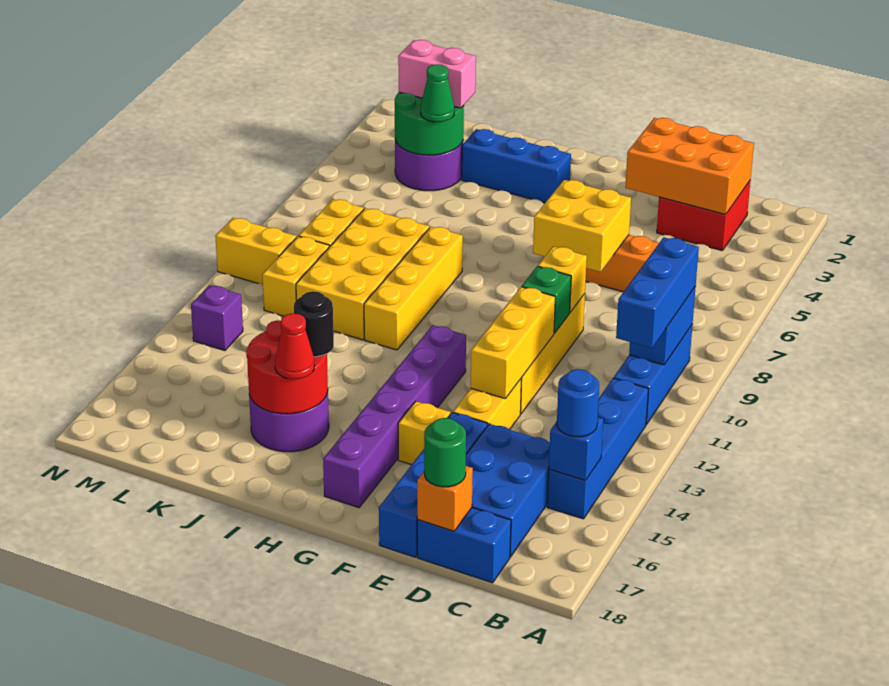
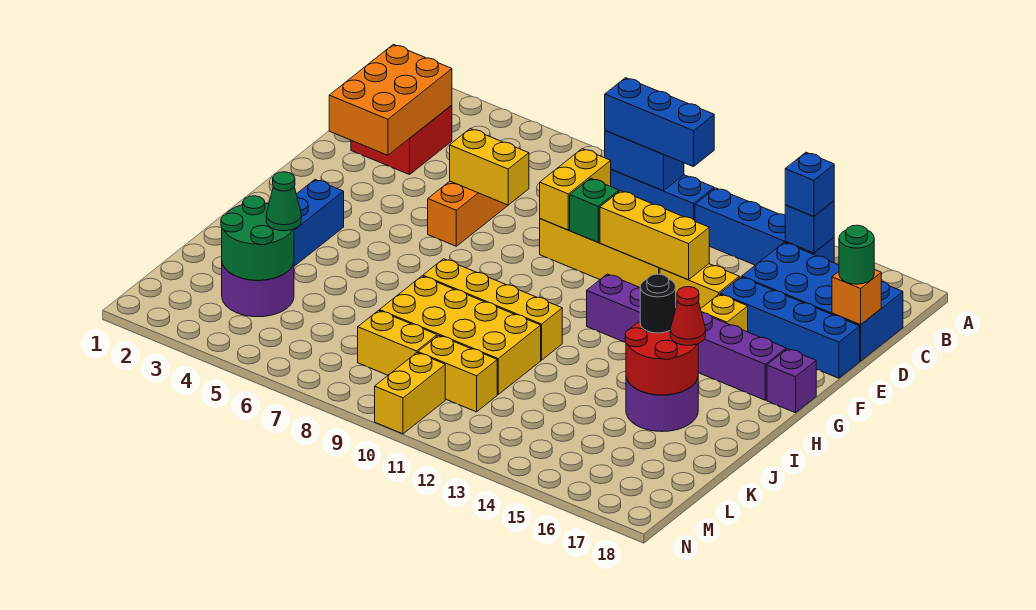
blue 1x1 round brick [557,369,599,437] -> blue 1x1 brick [785,152,834,217]
yellow 2x2 brick [533,180,631,272] -> yellow 1x2 brick [450,129,529,205]
yellow 1x1 brick [538,246,587,312] -> yellow 1x2 brick [540,149,611,230]
pink 1x2 brick [398,40,476,108] -> none
purple 1x1 brick [191,285,243,351] -> purple 1x1 brick moved to [767,349,817,413]

